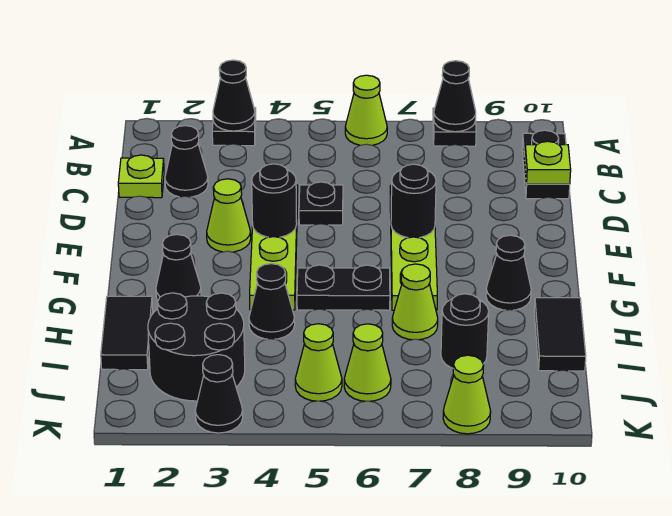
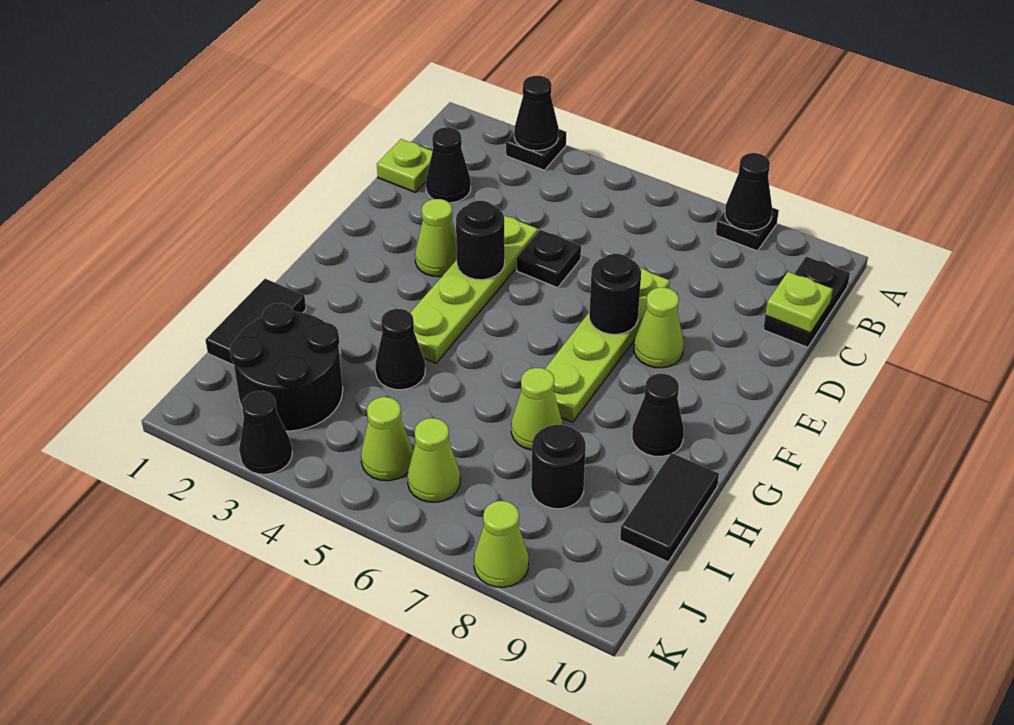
lime 1x1 cone [345,75,387,145] -> lime 1x1 cone moved to [634,287,683,368]
black 1x1 cone [156,234,201,301] -> none
black 1x2 plate [297,265,390,310] -> none

